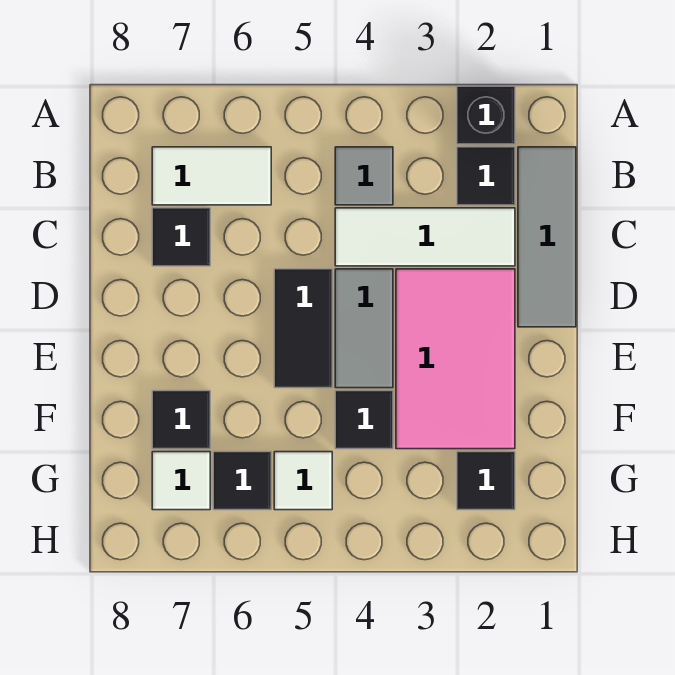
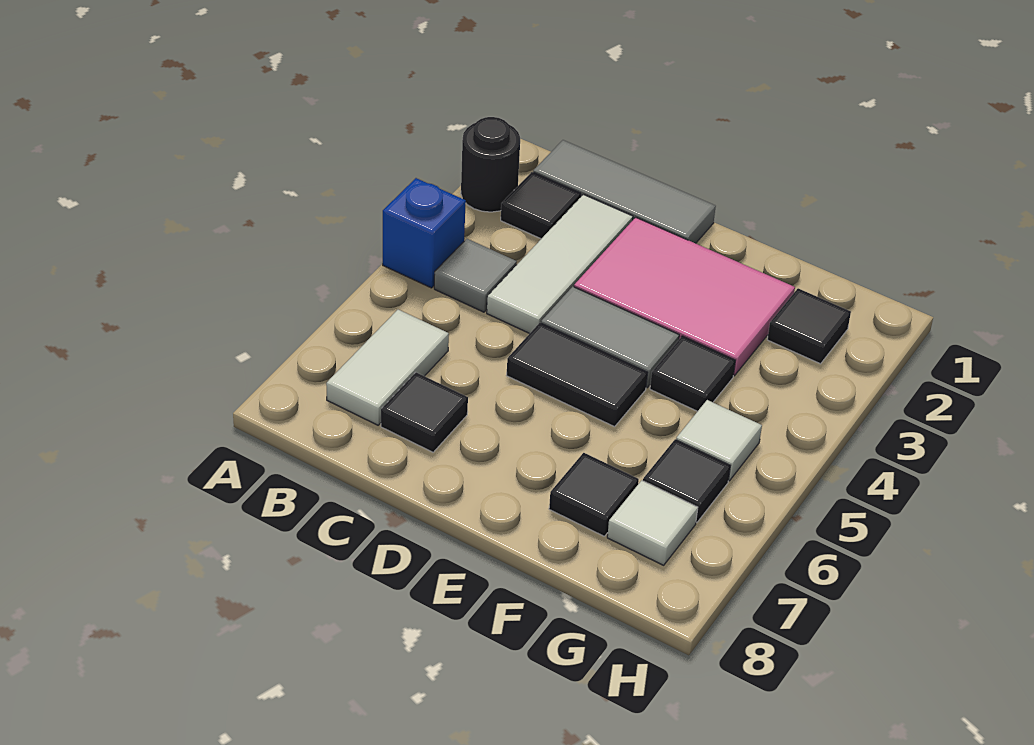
black 1x1 brick [457,86,515,144] -> black 1x1 round brick [461,117,520,212]
none -> blue 1x1 brick [383,178,466,288]

